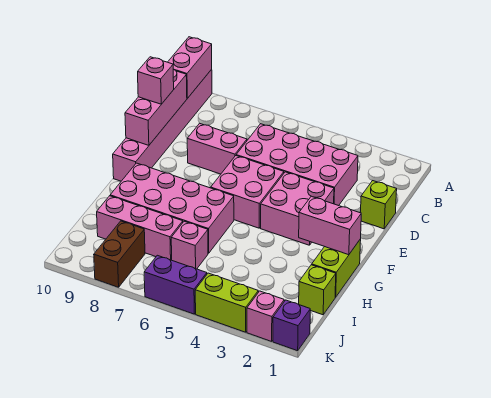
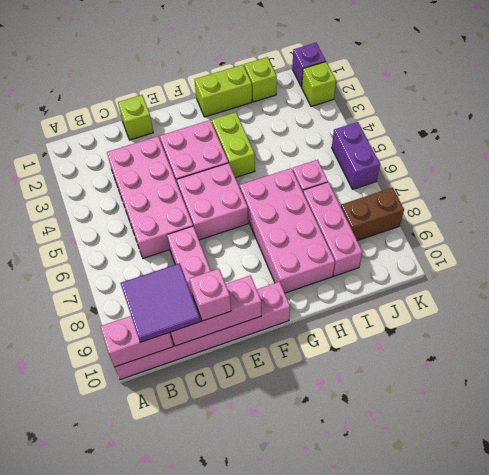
none -> purple 2x2 tile [120,263,201,342]
pink 1x2 brick [299,196,361,255] -> none
pink 1x1 brick [247,291,284,341] -> lime 1x1 brick [302,62,336,107]
lime 1x2 brick [195,273,258,332] -> lime 1x2 brick moved to [212,112,255,178]

